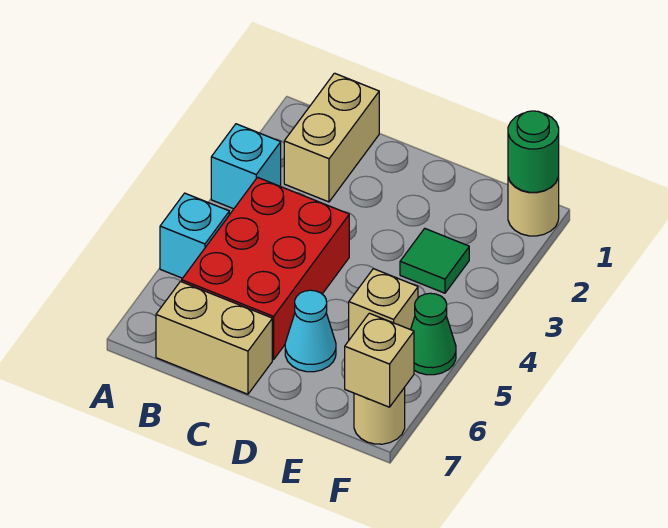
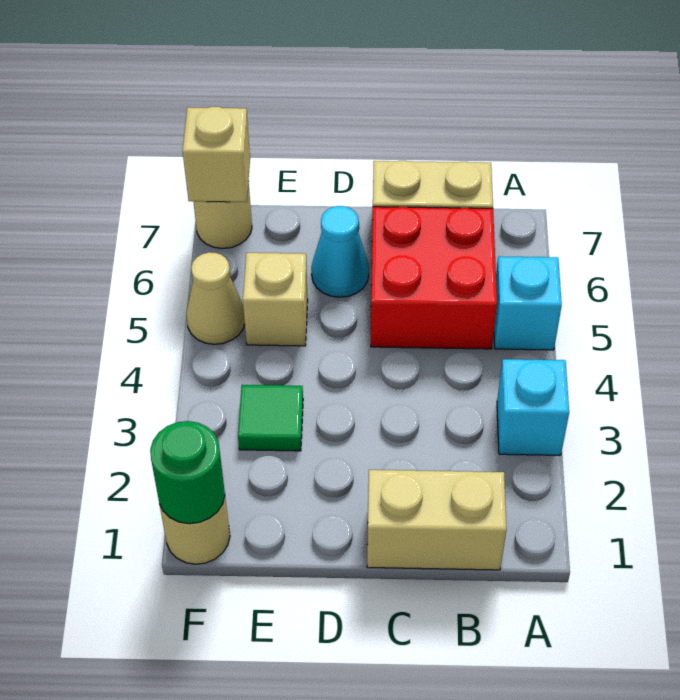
tan 1x2 brick [284,73,379,202] -> tan 1x2 brick turned to [367,470,507,570]
red 2x3 brick [182,177,349,360] -> red 2x2 brick [371,207,497,349]
green 1x1 cone [411,293,456,375] -> tan 1x1 cone [186,252,245,344]

